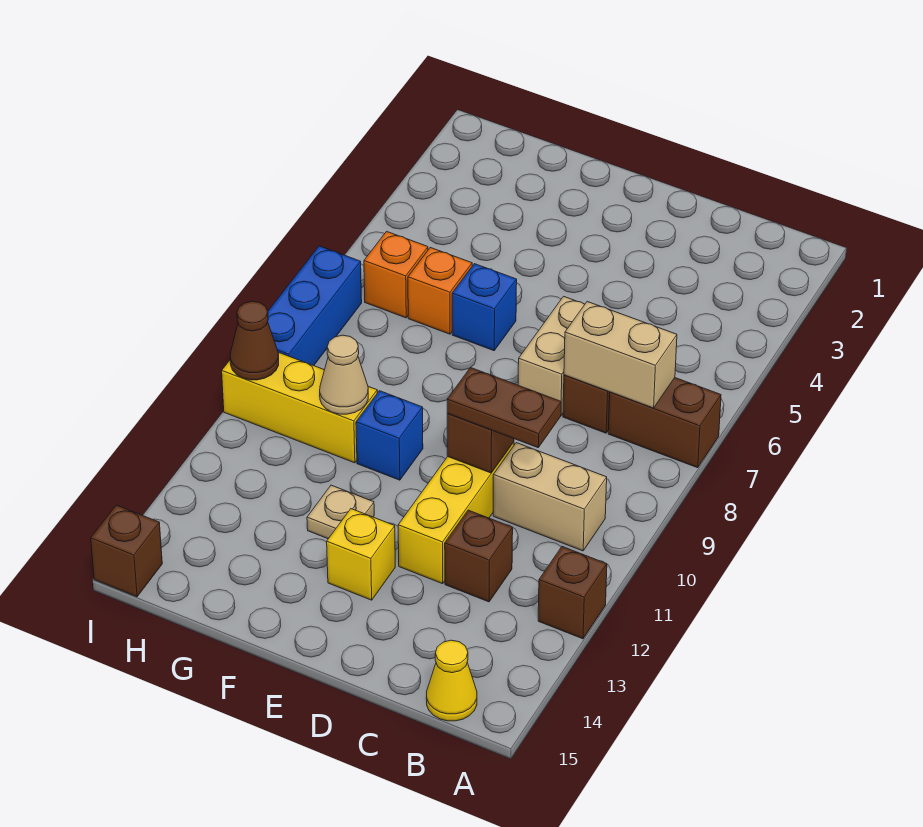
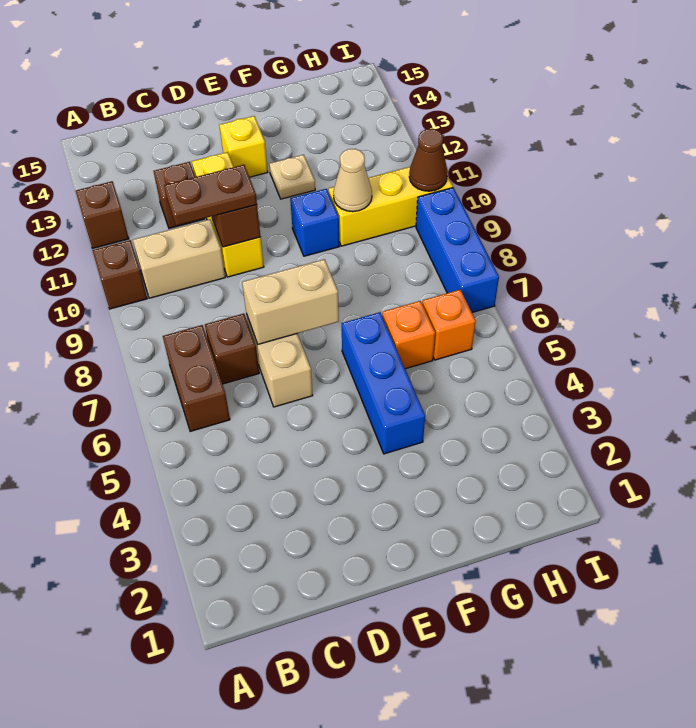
brown 1x2 brick [608,378,721,468] -> brown 1x2 brick turned to [163,325,230,431]
tan 1x2 brick [564,302,677,408] -> tan 1x2 brick moved to [242,259,339,344]
yellow 1x1 cone [426,640,477,721] -> none
blue 1x1 brick [452,264,517,351] -> blue 1x3 brick [342,312,425,454]
brown 1x1 brick [91,505,162,597] -> brown 1x1 brick moved to [92,240,147,309]

